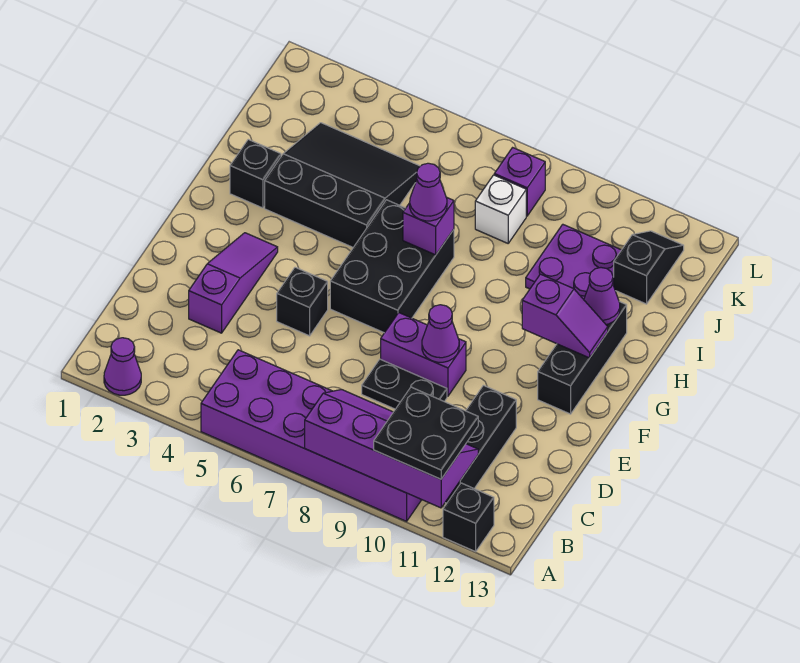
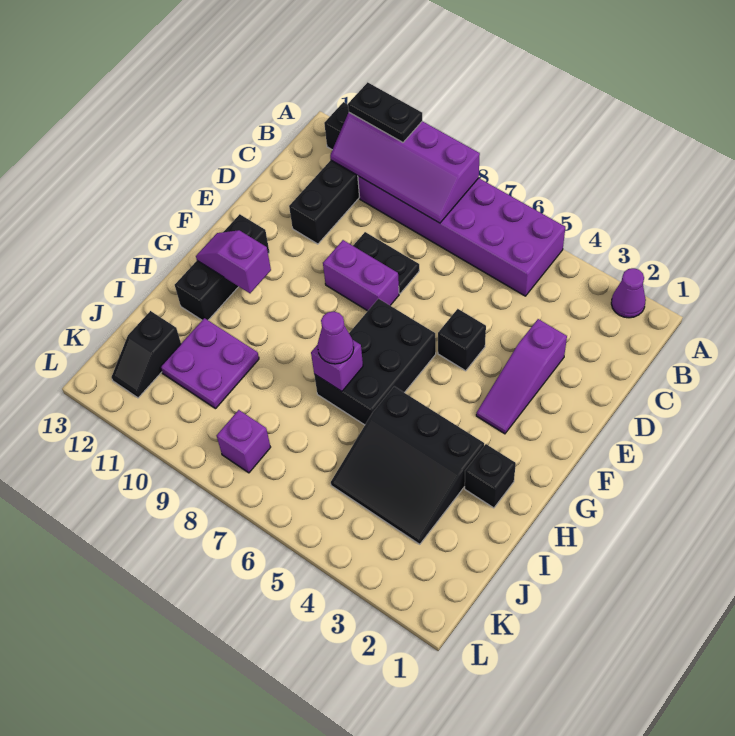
black 2x2 plate [374,387,478,479] -> black 1x2 plate [348,82,422,142]
purple 1x1 cone [422,305,459,362] -> none
purple 1x1 cone [584,268,620,324] -> none
white 1x1 brick [475,175,526,243] -> none

